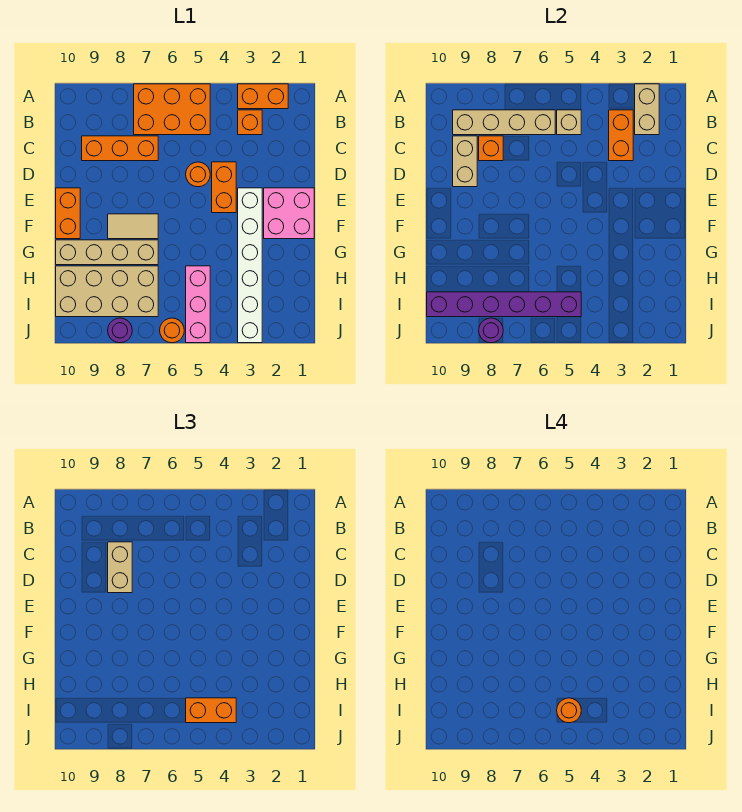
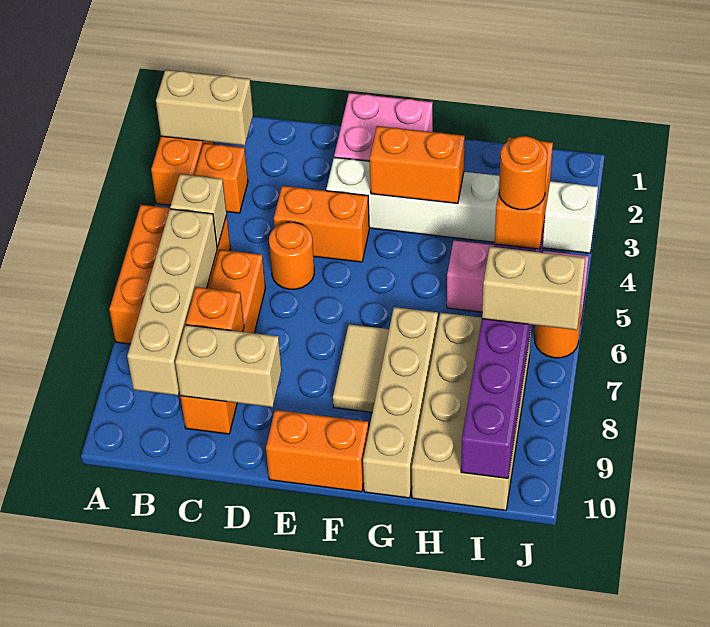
orange 1x2 brick [609,110,633,161] -> orange 1x2 brick moved to [370,126,465,203]
orange 1x3 brick [82,136,158,161] -> orange 1x4 brick [180,250,265,434]
tan 1x2 brick [108,542,132,593] -> tan 1x2 brick moved to [482,247,585,330]
purple 1x1 round brick [108,318,132,343] -> none
purple 1x1 round brick [479,318,503,343] -> none

